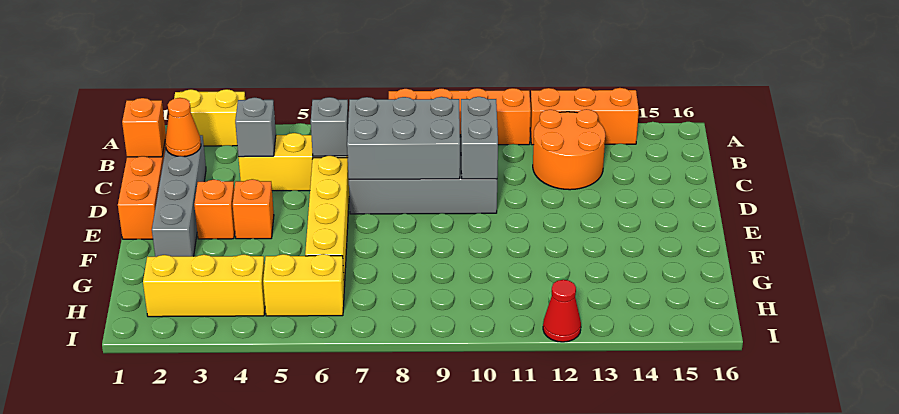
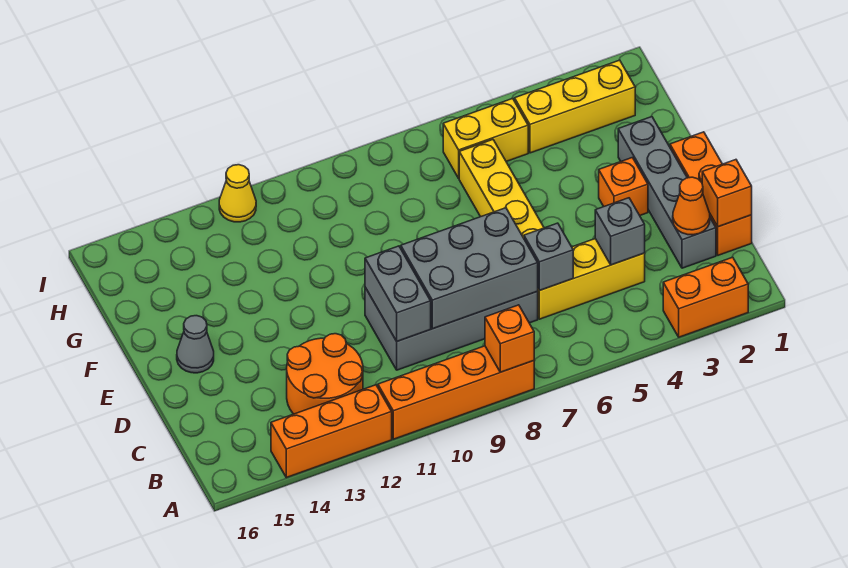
yellow 1x2 brick [174,89,245,146] -> orange 1x2 brick [663,257,748,337]
orange 1x1 brick [233,179,274,239] -> orange 1x1 brick moved to [485,305,534,372]
none -> grey 1x1 cone [177,316,214,373]
red 1x1 cone [543,280,581,342] -> yellow 1x1 cone [219,165,256,222]

